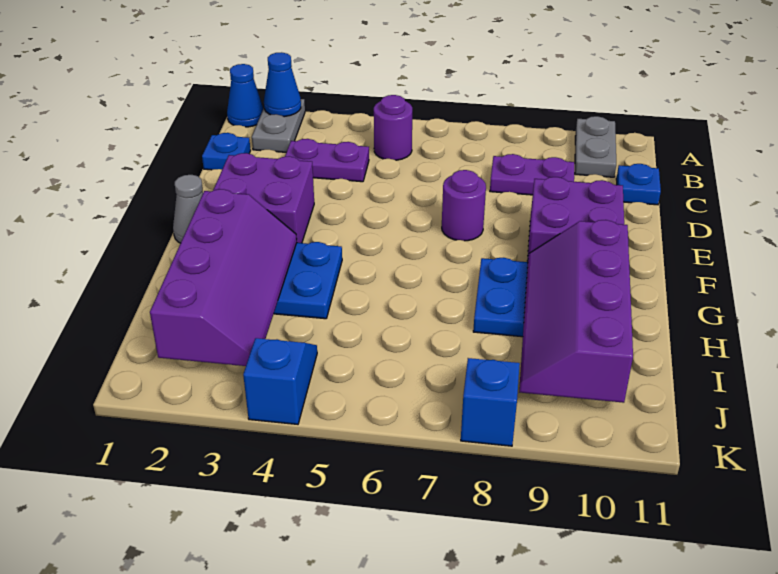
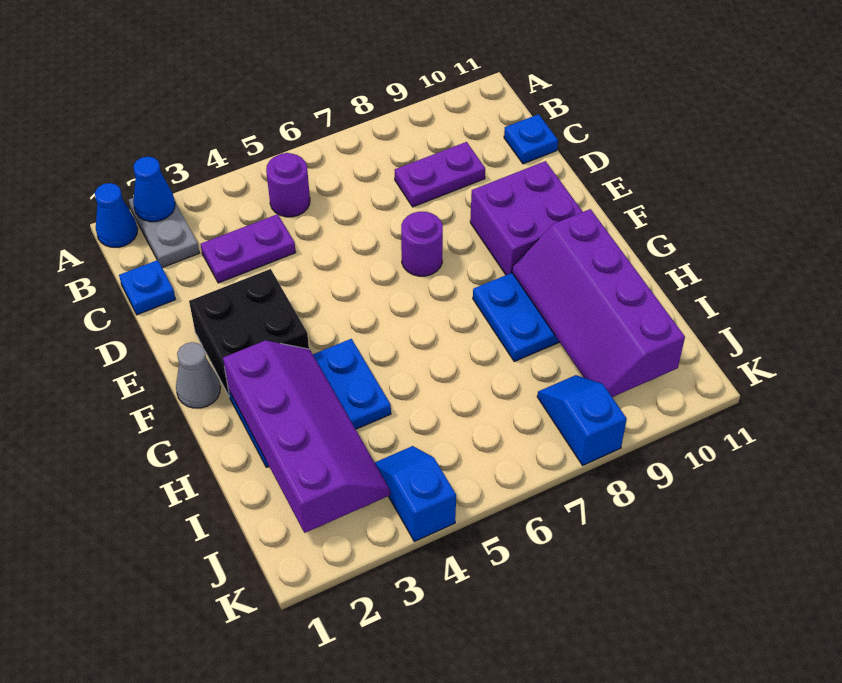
grey 1x2 plate [575,116,616,177] -> none
purple 2x2 brick [213,153,314,243] -> black 2x2 brick [189,269,309,397]

